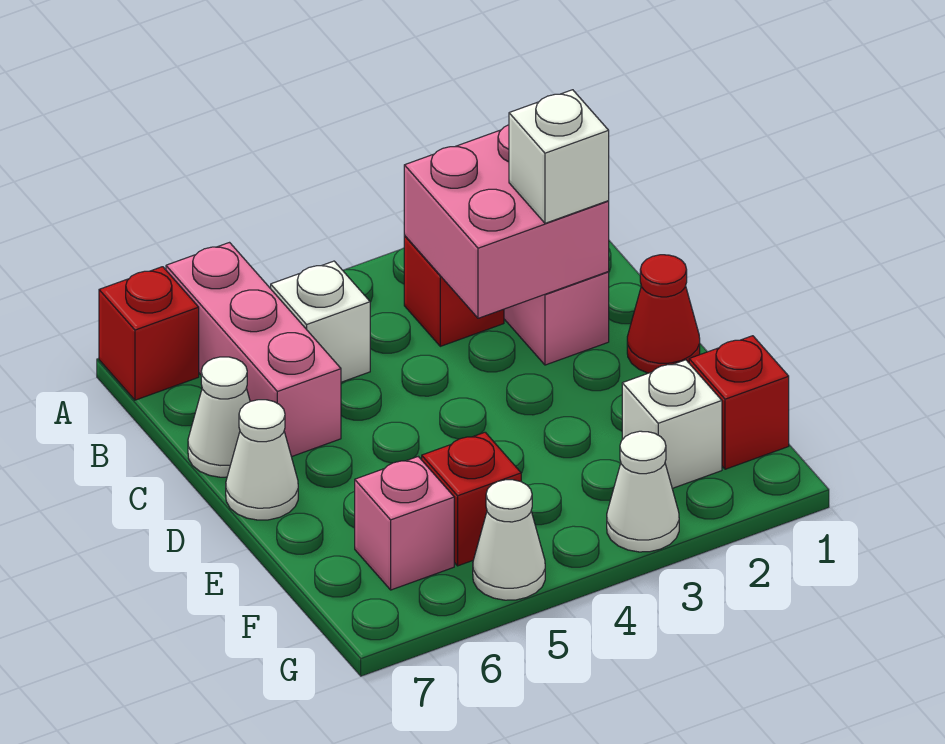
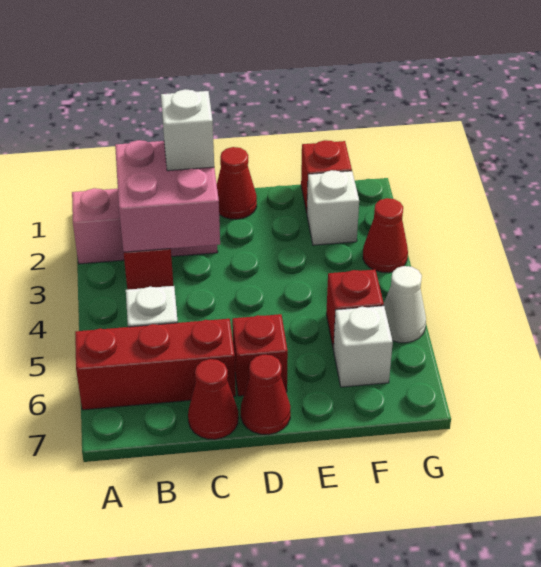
pink 1x3 brick [166,243,341,457] -> red 1x3 brick [75,319,236,410]
red 1x1 brick [99,267,199,400] -> red 1x1 brick moved to [232,314,288,396]
white 1x1 cone [188,357,250,477] -> red 1x1 cone [188,359,238,439]
white 1x1 cone [226,400,298,520] -> red 1x1 cone [241,355,291,434]
pink 1x1 brick [355,457,454,590] -> white 1x1 brick [334,306,393,387]
white 1x1 cone [607,431,679,552] -> red 1x1 cone [363,198,408,273]

